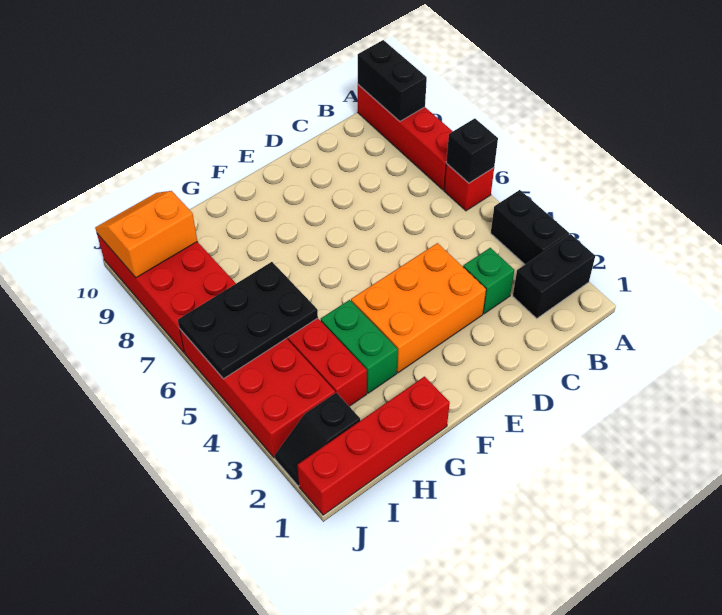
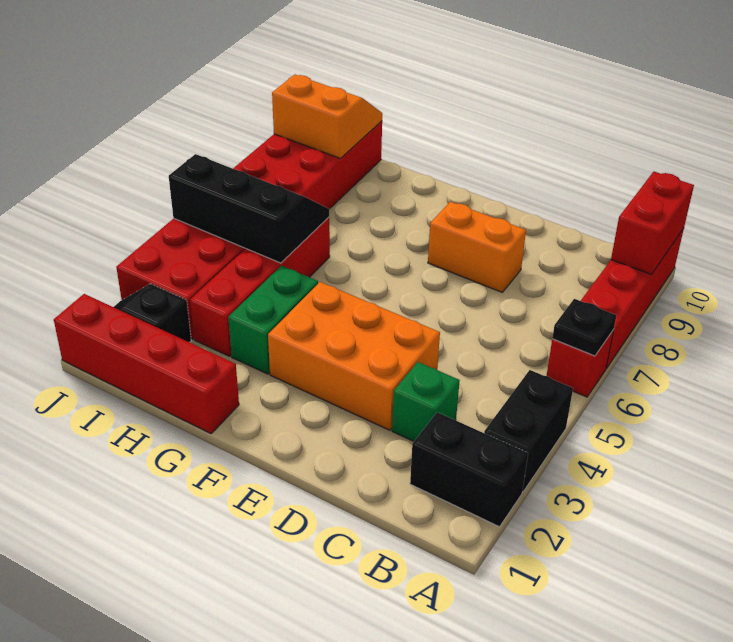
black 1x1 brick [446,118,498,183] -> black 1x1 plate [552,299,616,356]
black 1x2 brick [358,40,427,121] -> red 1x2 brick [611,172,694,274]
none -> orange 1x2 brick [428,202,526,292]
black 2x3 plate [178,262,318,379] -> black 2x3 slope [169,154,329,263]

